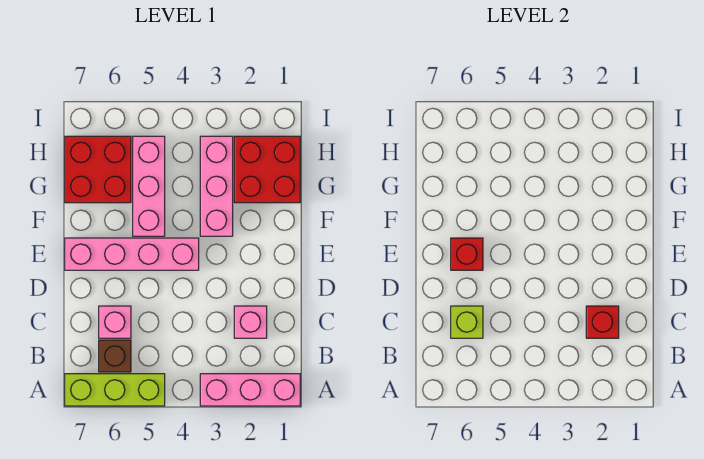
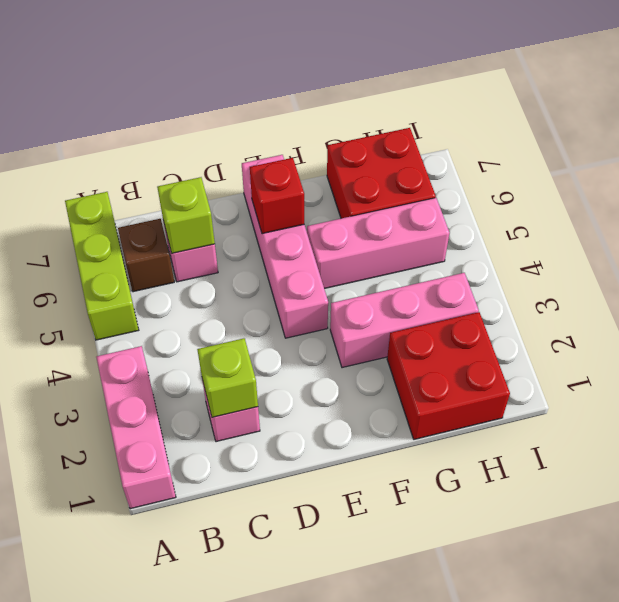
red 1x1 brick [586,306,619,338] -> lime 1x1 brick [197,338,258,417]

